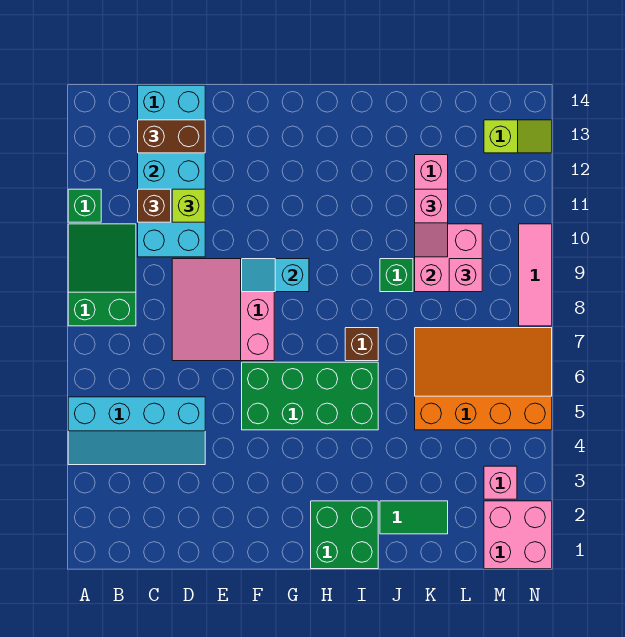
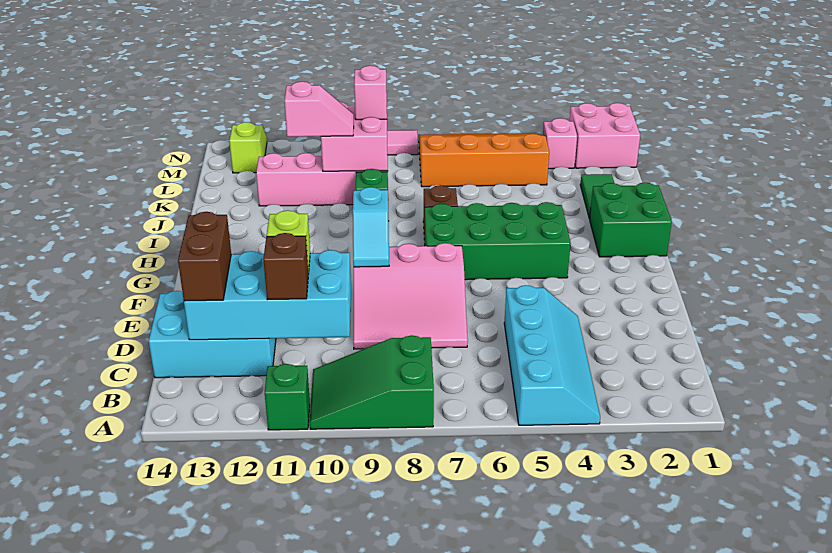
green 2x4 brick [242,362,378,430] -> green 2x4 brick turned to [425,202,571,280]
orange 3x4 slope [415,328,552,430] -> orange 3x4 slope turned to [419,133,549,187]

